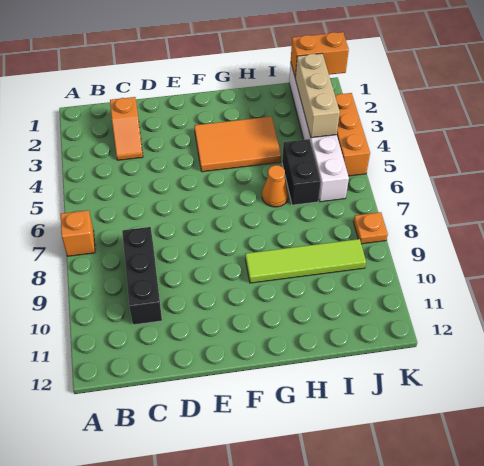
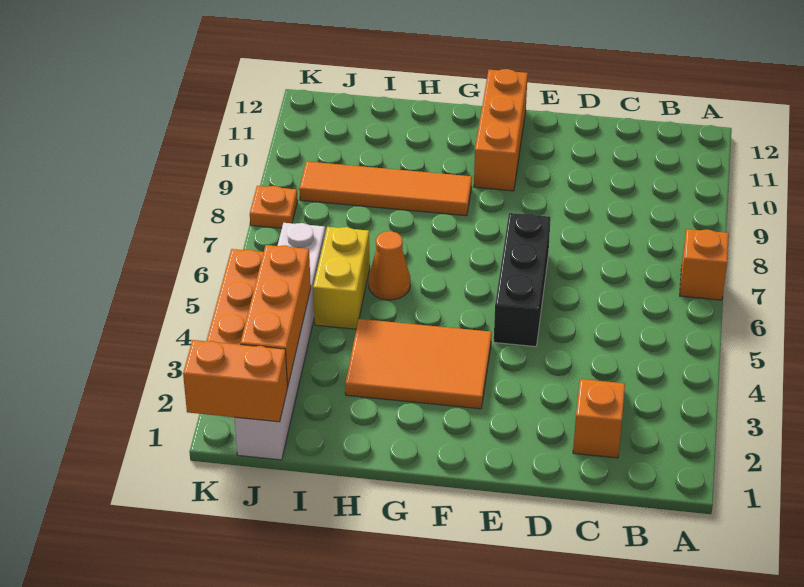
black 1x3 brick [122,227,162,325] -> black 1x3 brick moved to [494,213,551,347]
none -> orange 1x3 brick [474,69,528,191]
lime 1x4 tile [245,239,366,283] -> orange 1x4 tile [299,161,472,216]
black 1x2 brick [282,139,321,205] -> yellow 1x2 brick [313,227,370,329]
tan 1x3 brick [295,53,340,138] -> orange 1x3 brick [240,245,311,387]

